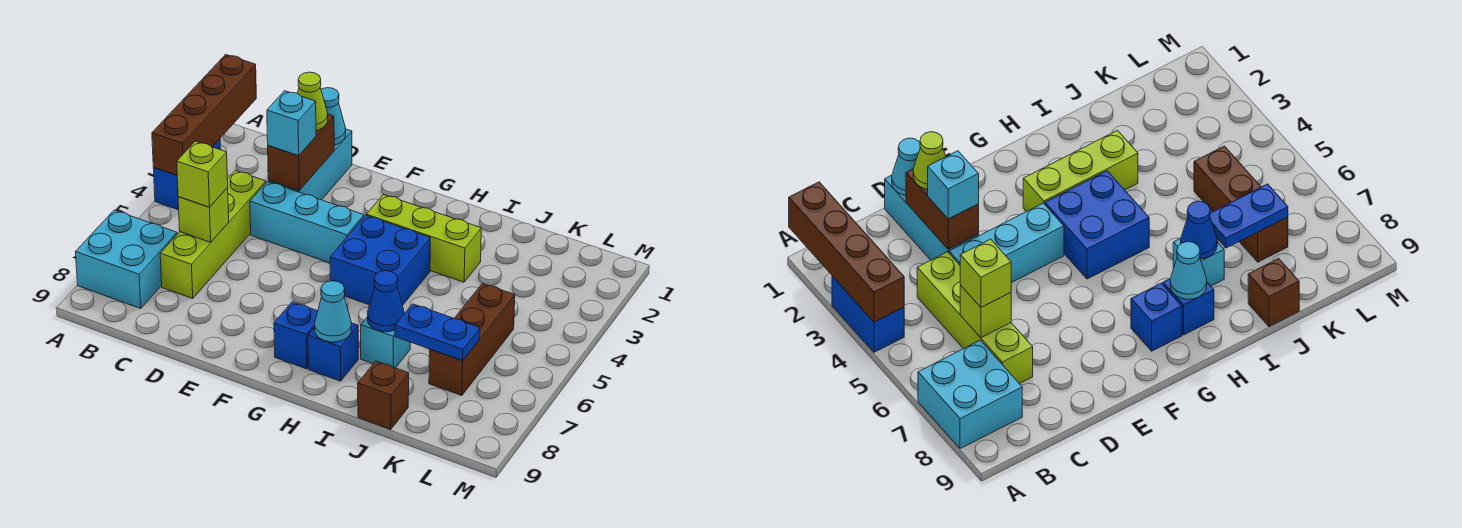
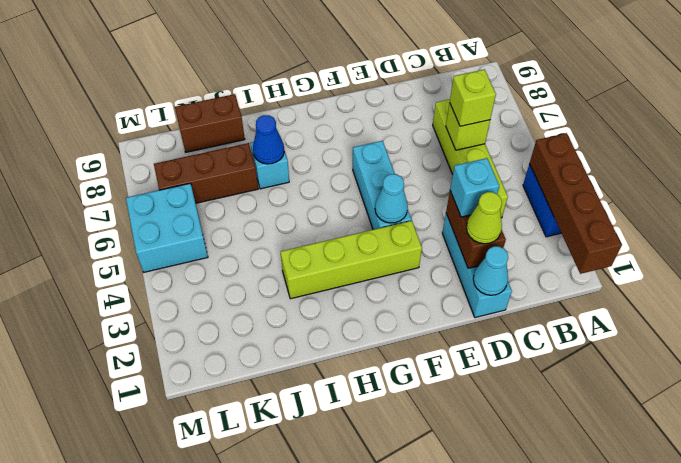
cyan 2x2 brick [76,210,177,308] -> cyan 2x2 brick moved to [126,183,208,272]
cyan 1x3 brick [250,182,364,263] -> cyan 1x3 brick turned to [353,141,411,230]
lime 1x3 brick [366,194,481,282] -> lime 1x4 brick [281,220,422,299]
blue 2x2 brick [330,215,430,305] -> none
blue 1x1 brick [274,302,318,369] -> none
blue 1x1 brick [308,323,358,381] -> none
cyan 1x1 cone [315,281,351,342] -> cyan 1x1 cone moved to [375,174,408,223]
blue 1x2 plate [395,304,480,361] -> none
brown 1x1 brick [358,361,409,429] -> brown 1x2 brick [175,94,245,152]
brown 1x3 brick [429,283,515,396] -> brown 1x3 brick turned to [154,143,258,203]

